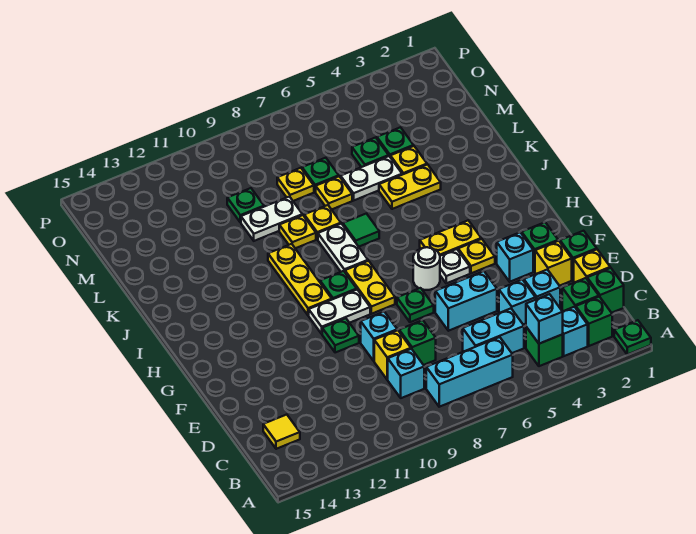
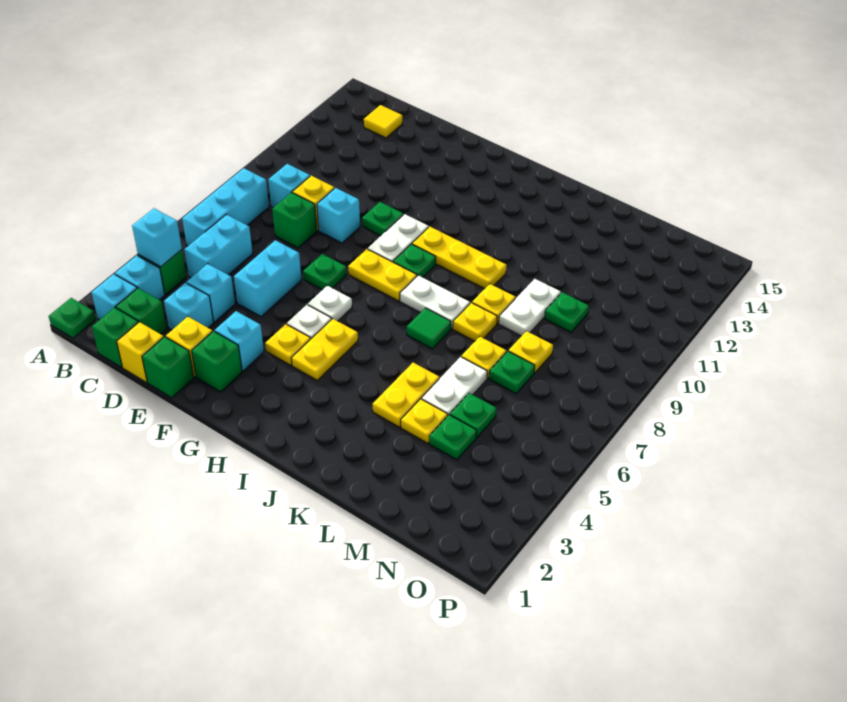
green 1x1 brick [575,297,612,346] -> cyan 1x1 brick [92,274,137,320]
white 1x1 round brick [413,247,440,290] -> white 1x1 plate [308,286,352,321]

